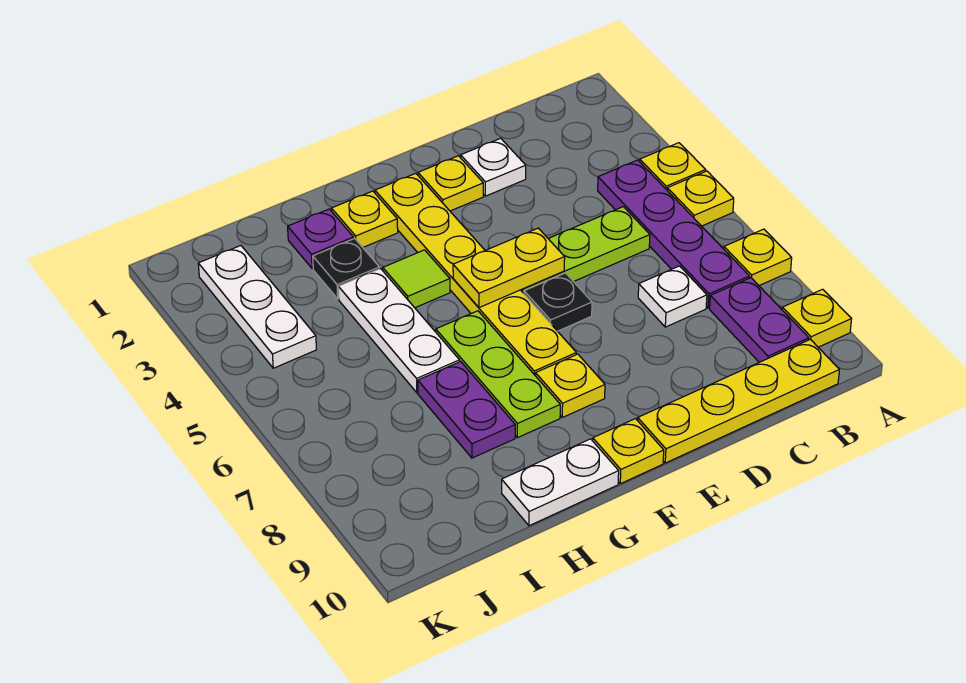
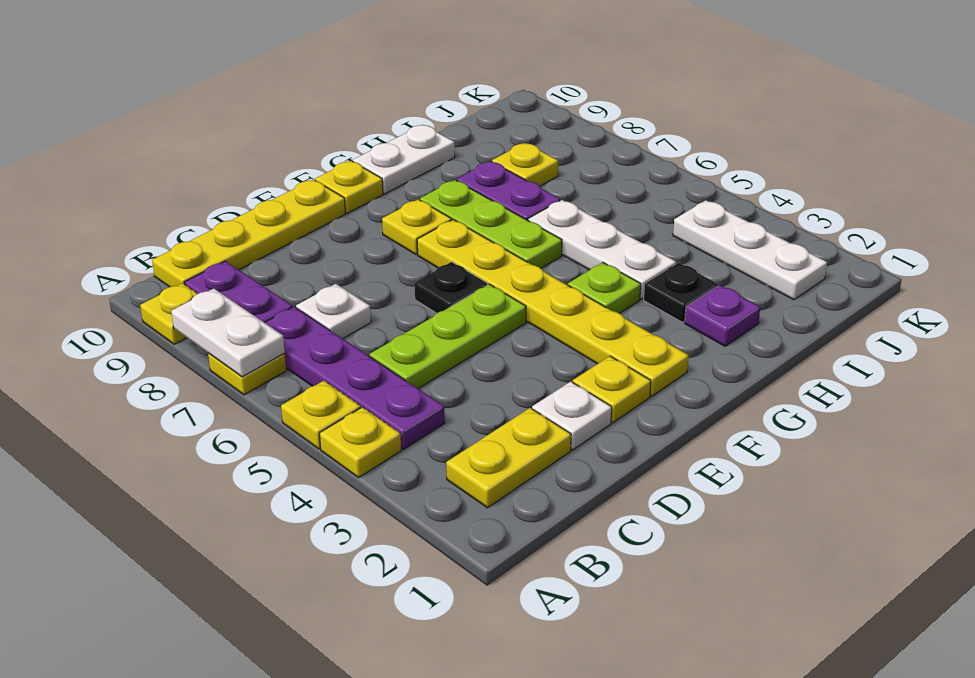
none -> white 1x2 plate [171,289,285,377]
yellow 1x2 plate [453,228,565,308] -> yellow 1x2 plate moved to [446,408,571,508]
yellow 1x1 plate [332,191,398,247] -> yellow 1x1 plate moved to [492,143,558,186]
lime 1x1 tile [383,250,450,308] -> lime 1x1 plate [568,262,641,313]

